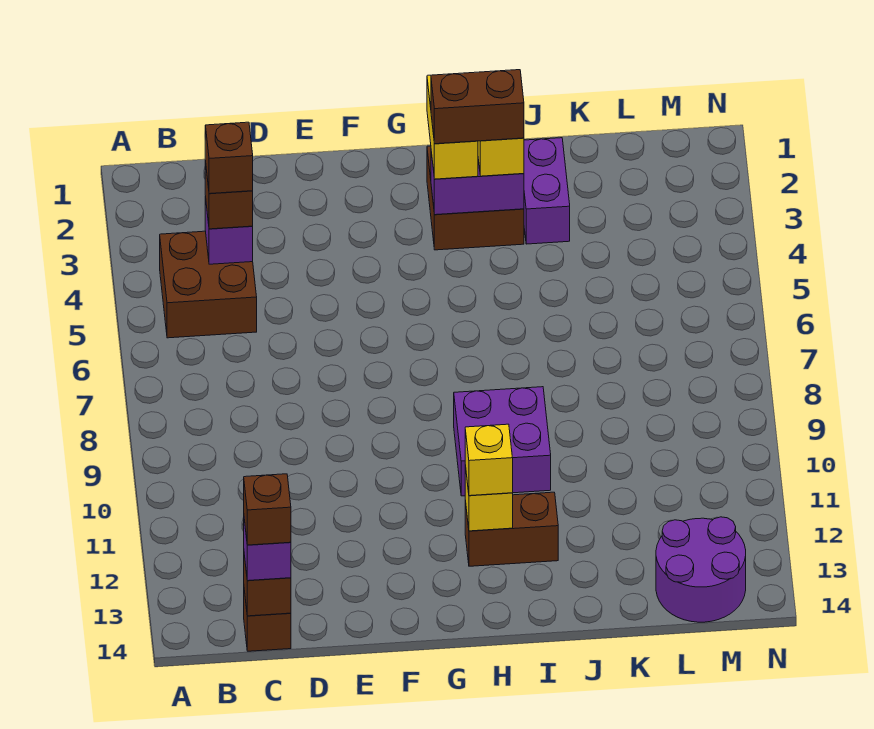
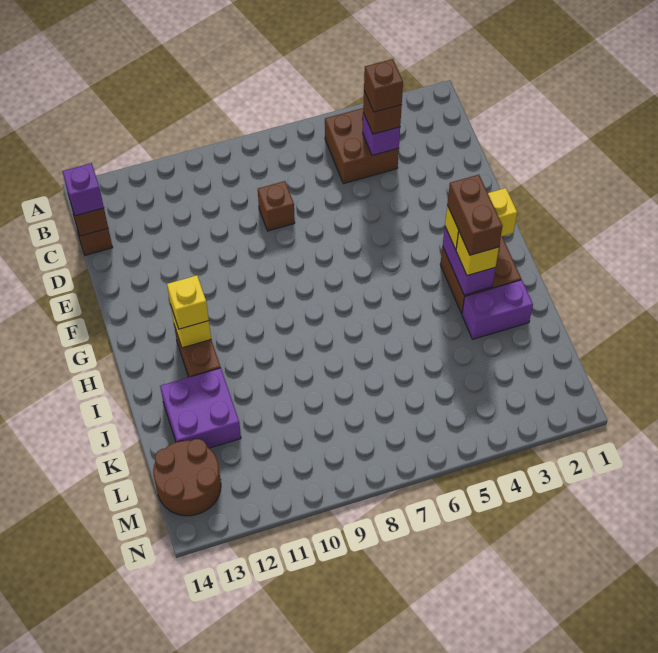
brown 1x1 brick [244,474,291,545] -> brown 1x1 brick moved to [258,181,295,231]
purple 2x2 brick [454,387,551,496] -> purple 2x2 brick moved to [160,368,241,448]
purple 2x2 round brick [656,517,746,622] -> brown 2x2 round brick [153,439,221,516]

